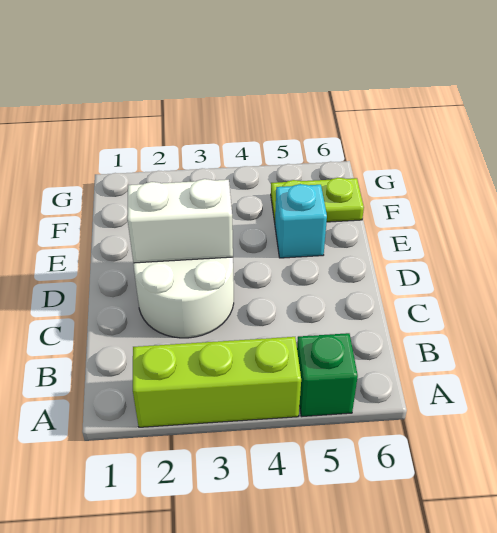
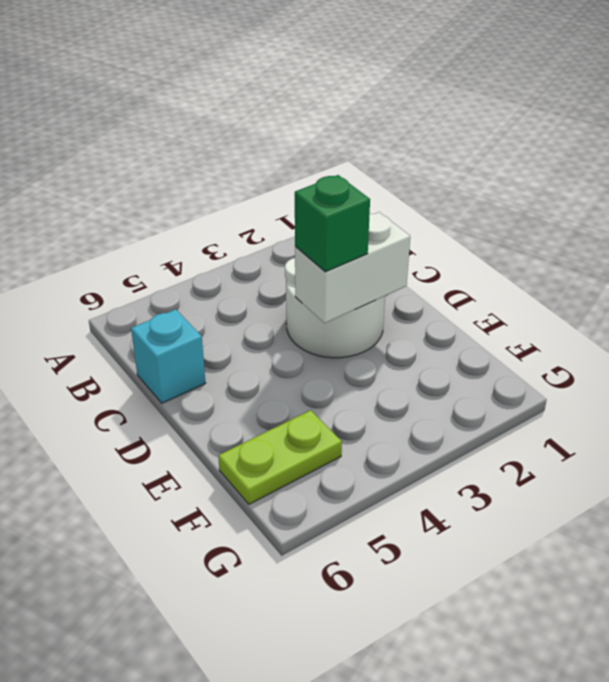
lime 1x3 brick [133,337,301,427] -> none
green 1x1 brick [297,333,358,417] -> green 1x1 brick moved to [295,175,370,272]
cyan 1x1 brick [275,184,327,258] -> cyan 1x1 brick moved to [131,309,205,403]

